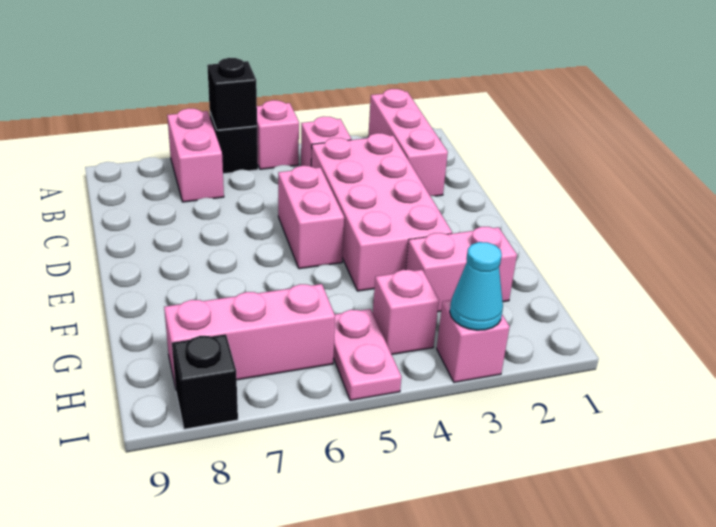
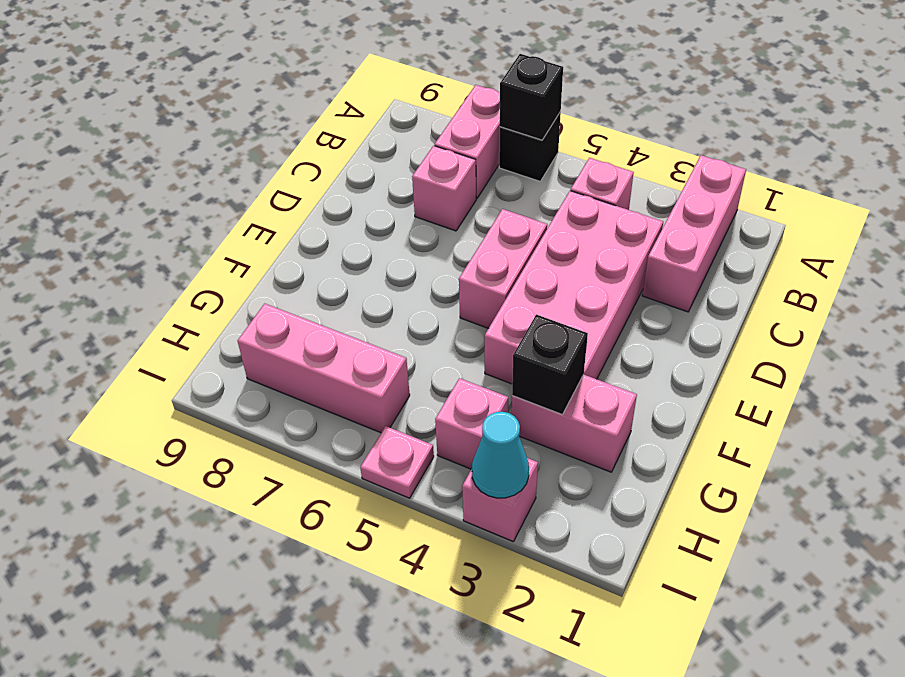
pink 1x1 brick [257,100,299,169] -> pink 1x1 brick moved to [412,146,476,231]
pink 1x2 plate [334,309,401,400] -> pink 1x1 plate [360,426,434,498]
black 1x1 brick [172,334,238,429] -> black 1x1 brick moved to [512,314,588,415]

